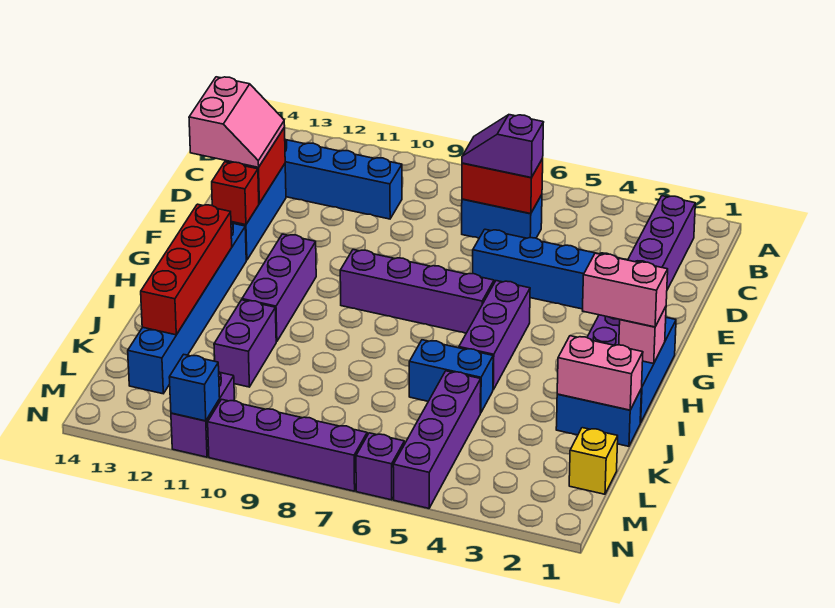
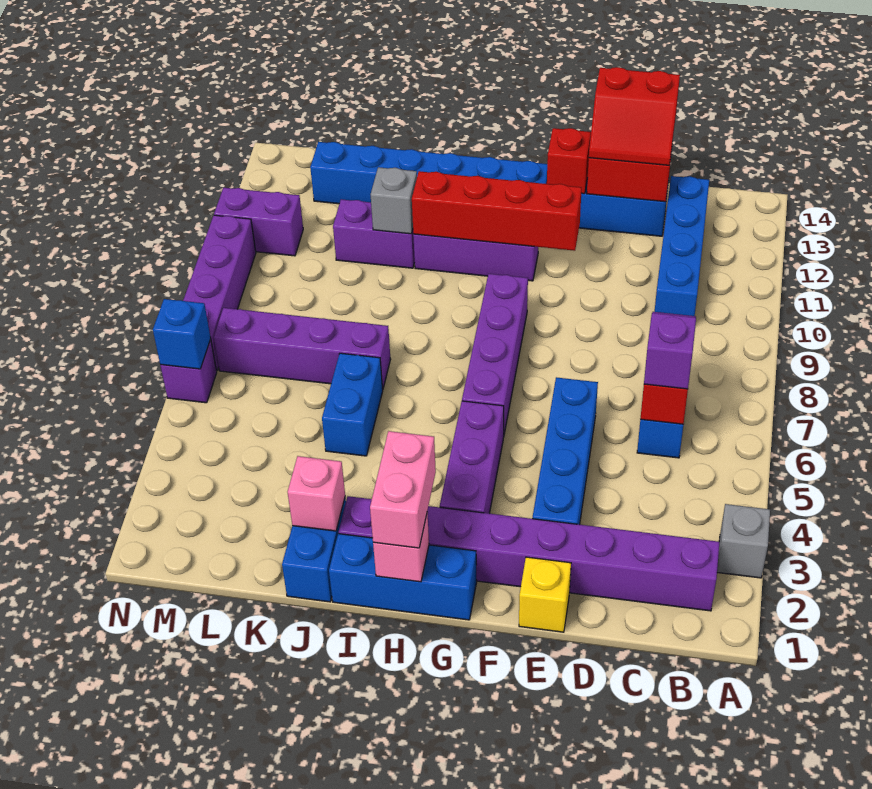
none -> grey 1x1 brick [717,504,770,578]
pink 2x2 slope [189,77,285,167] -> red 2x2 slope [589,67,680,165]
purple 1x3 brick [459,281,530,390] -> purple 1x3 brick turned to [440,401,504,513]
red 1x4 brick [141,204,232,335] -> red 1x4 brick moved to [412,171,582,251]
pink 1x2 brick [557,336,643,410] -> pink 1x1 brick [288,456,345,531]
none -> grey 1x1 brick [371,167,417,234]
purple 1x4 brick [393,371,481,508] -> purple 1x4 brick moved to [213,308,391,389]
yellow 1x1 brick [569,428,618,494] -> yellow 1x1 brick moved to [519,557,571,632]
blue 1x1 brick [169,354,220,421] -> blue 1x1 brick moved to [153,299,211,369]

